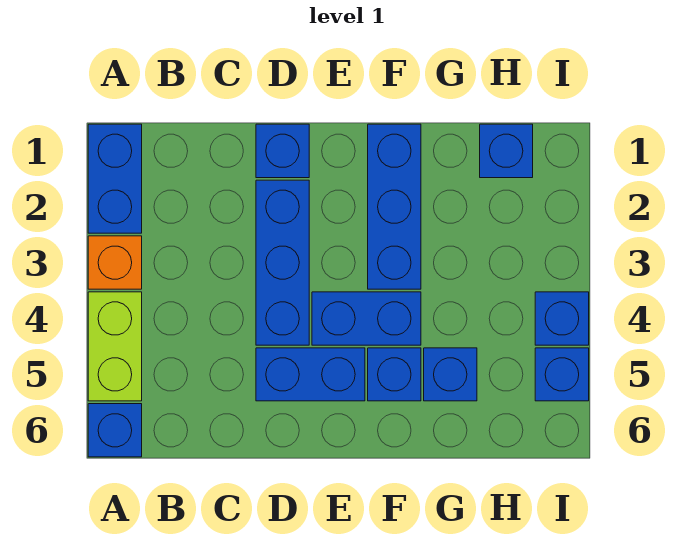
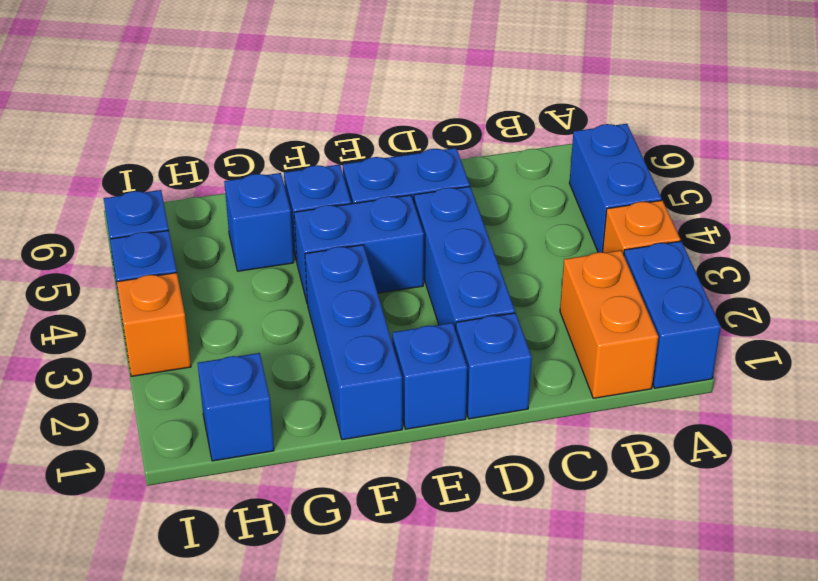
lime 1x2 brick [88,292,142,401] -> blue 1x2 brick [569,124,662,252]
blue 1x1 brick [88,404,142,457] -> blue 1x1 brick moved to [392,323,467,429]
none -> orange 1x2 brick [560,250,658,398]
none -> orange 1x1 brick [117,273,191,376]

